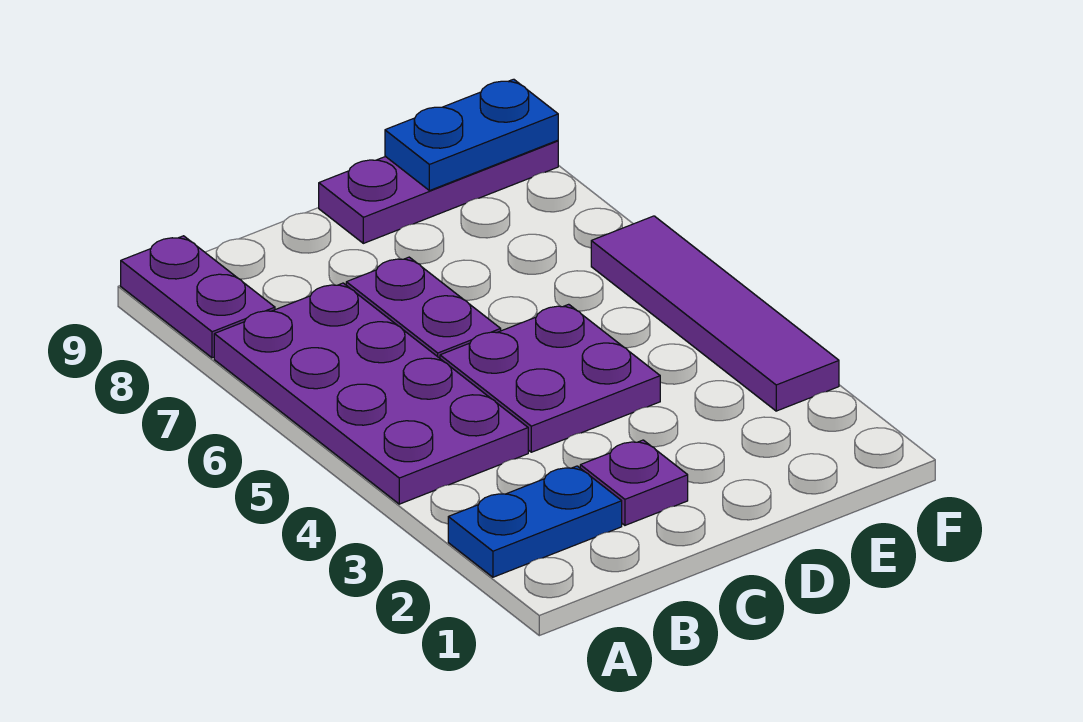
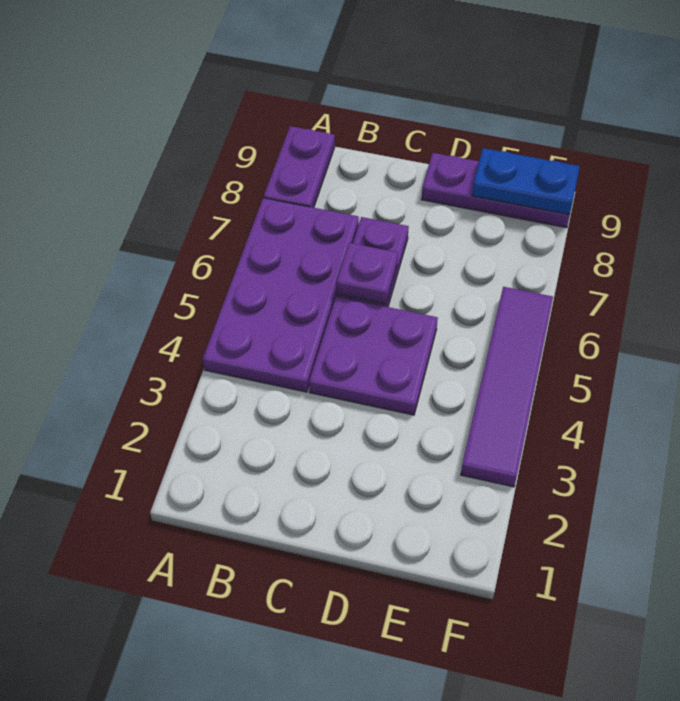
blue 1x2 plate [448,466,622,577] -> none
purple 1x1 plate [580,440,688,525] -> purple 1x1 plate moved to [336,243,398,304]

